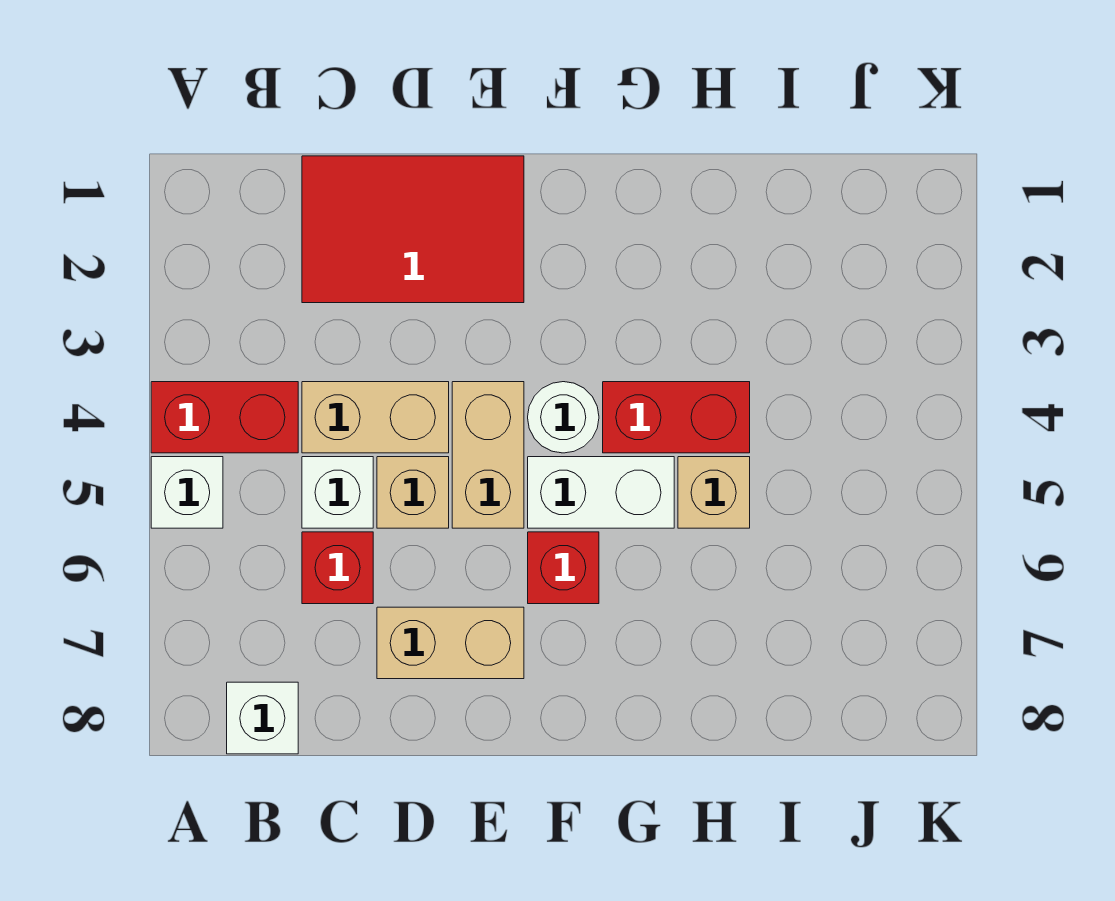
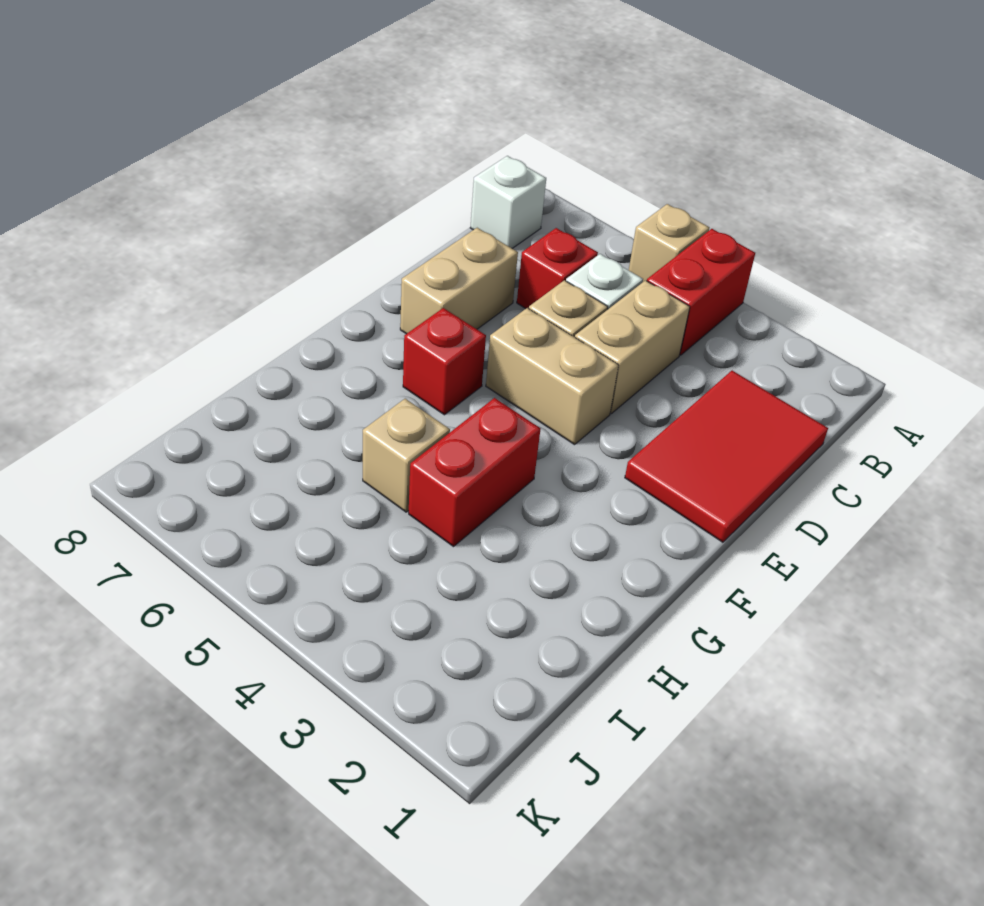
white 1x1 brick [151,457,223,528] -> tan 1x1 brick [629,204,709,282]
white 1x1 round brick [528,382,599,453] -> none
white 1x2 brick [528,457,674,528] -> none

